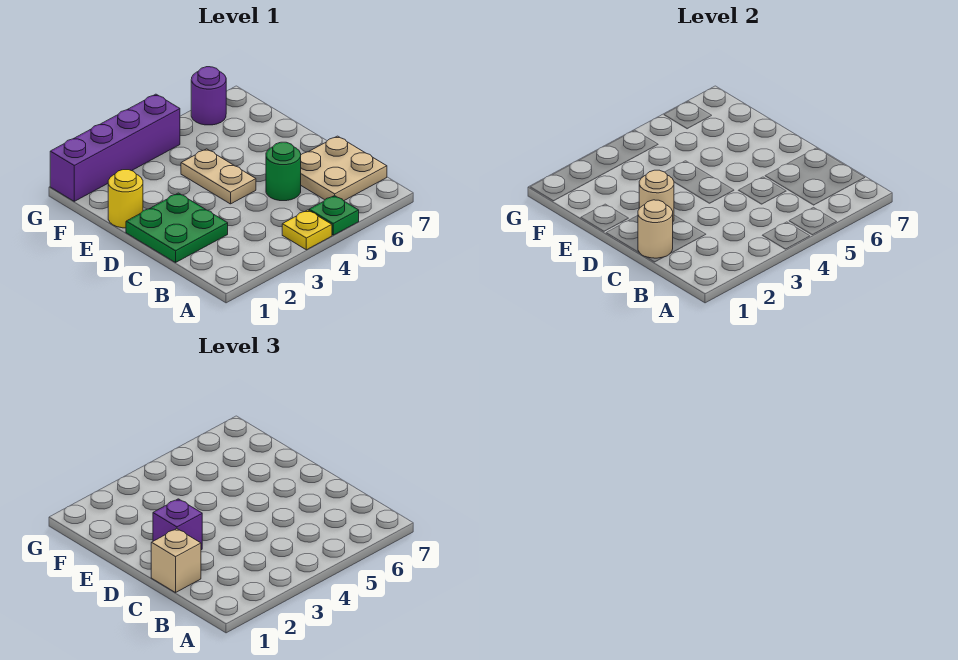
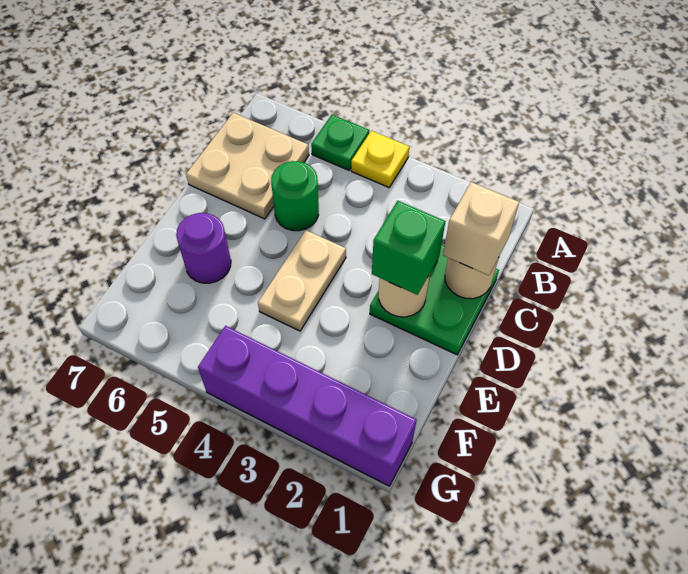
purple 1x1 brick [153,499,202,550] -> green 1x1 brick [372,201,446,295]
yellow 1x1 round brick [108,170,143,228] -> none
purple 1x1 round brick [191,67,226,125] -> purple 1x1 round brick moved to [176,213,231,283]

